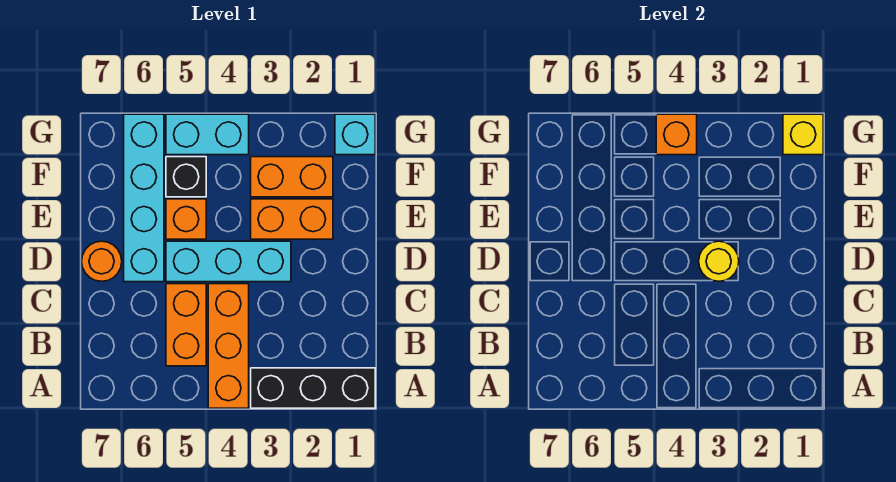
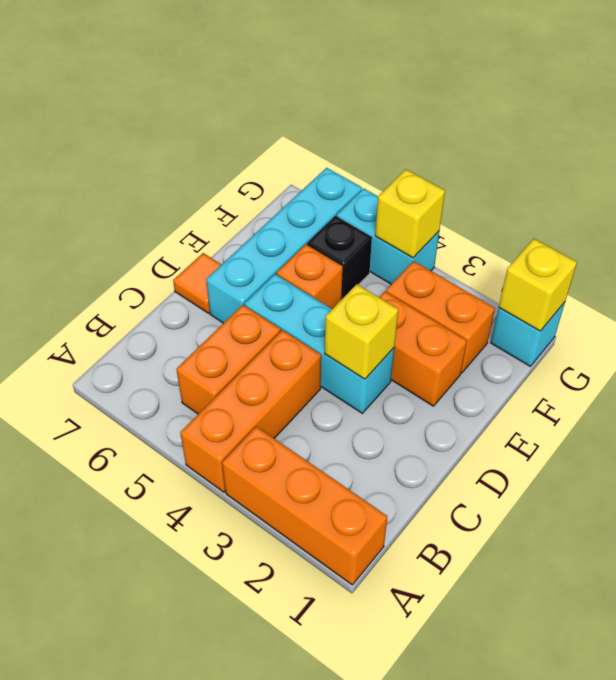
black 1x3 brick [251,368,375,408] -> orange 1x3 brick [222,426,388,585]
yellow 1x1 round brick [699,241,739,281] -> yellow 1x1 brick [325,284,398,379]
orange 1x1 round brick [82,241,122,281] -> orange 1x1 tile [173,253,222,313]
orange 1x1 brick [656,114,697,155] -> yellow 1x1 brick [375,169,445,258]

